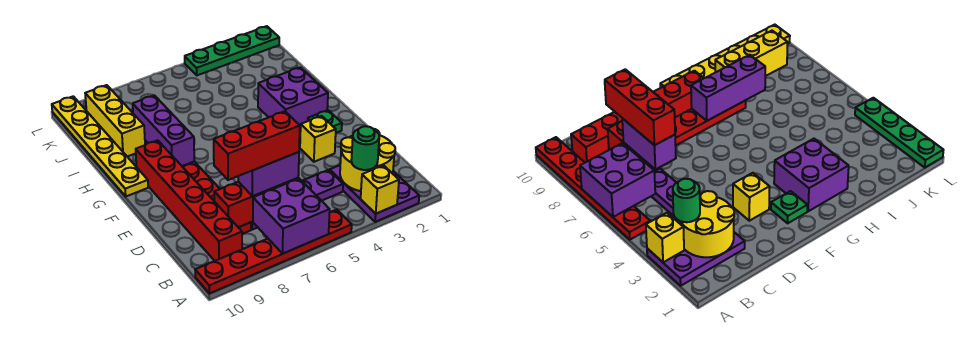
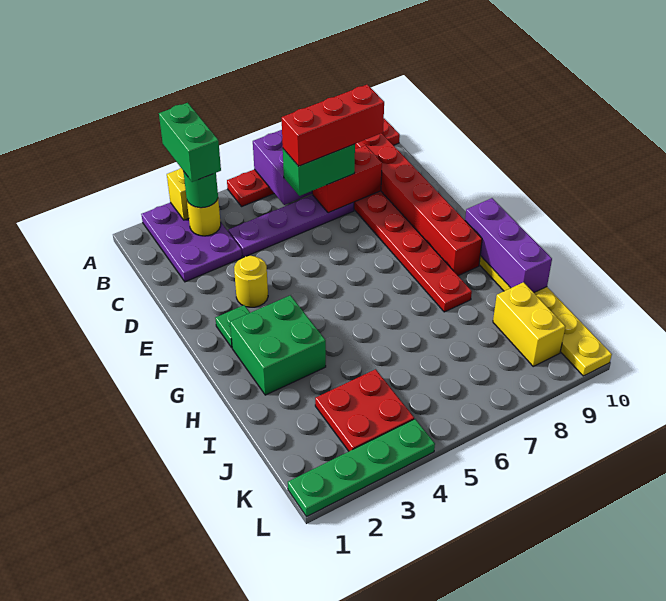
none -> green 1x2 brick [159,103,221,182]
yellow 2x2 round brick [340,129,395,191] -> yellow 1x1 round brick [187,199,221,236]
purple 1x2 brick [238,152,299,196] -> green 1x2 brick [283,144,355,196]
yellow 1x1 brick [300,116,336,162] -> yellow 1x1 round brick [234,256,268,307]
purple 2x2 brick [258,67,328,128] -> green 2x2 brick [230,295,326,395]
purple 1x3 brick [133,95,194,166] -> purple 1x3 brick moved to [465,198,552,292]
yellow 1x3 brick [85,85,145,157] -> yellow 1x2 brick [493,282,565,366]
none -> red 2x2 plate [315,369,414,451]

